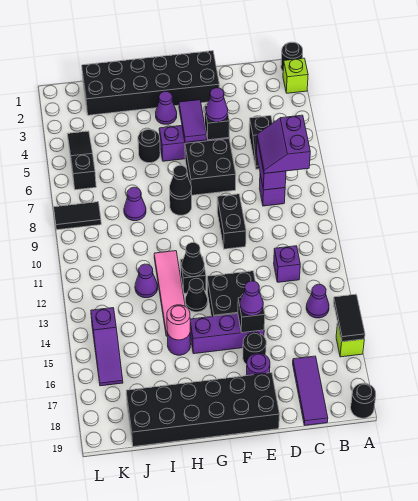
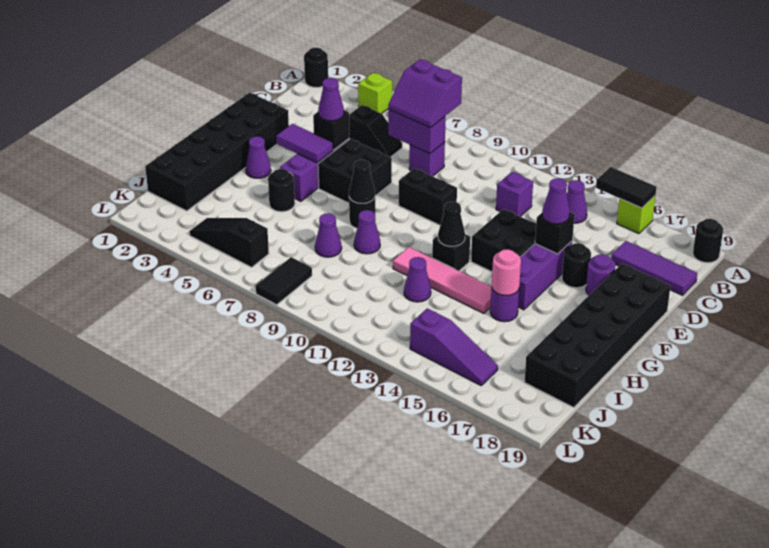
lime 1x1 brick [283,58,308,93] -> lime 1x1 brick moved to [358,73,392,114]
black 1x1 cone [185,278,208,312] -> none
none -> purple 1x1 cone [354,210,380,254]

